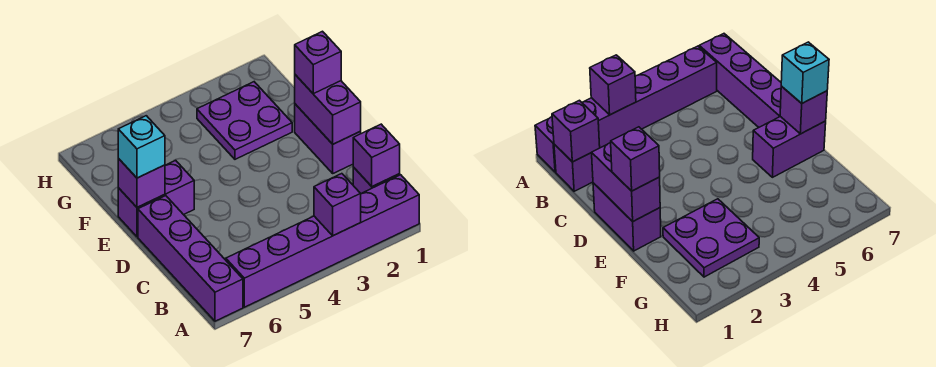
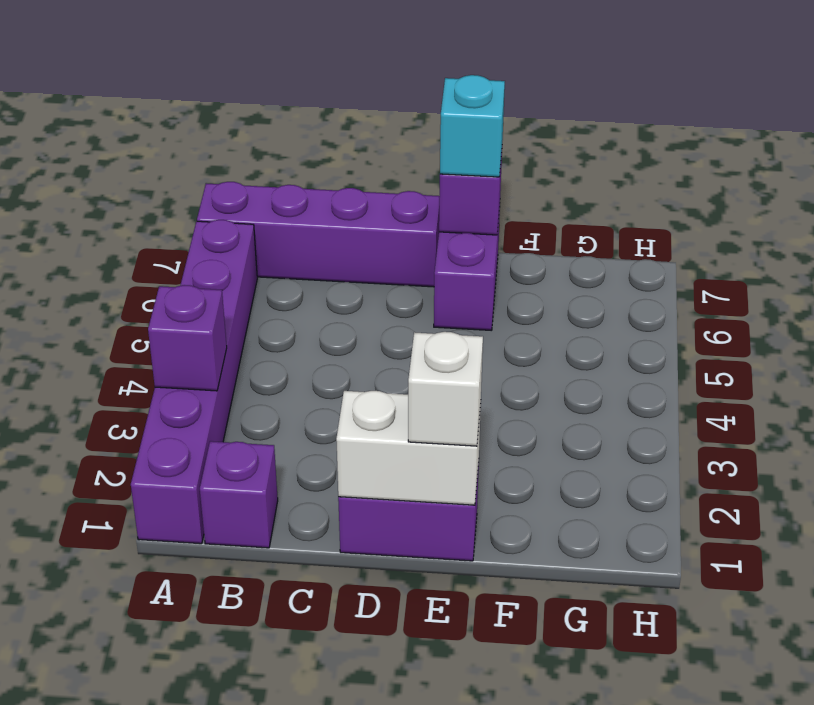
purple 1x1 brick [353,124,400,187] -> none
purple 1x2 brick [295,75,361,144] -> white 1x2 brick [336,391,481,505]
purple 1x1 brick [295,31,341,94] -> white 1x1 brick [408,332,483,446]
purple 2x2 plate [197,82,292,159] -> none

